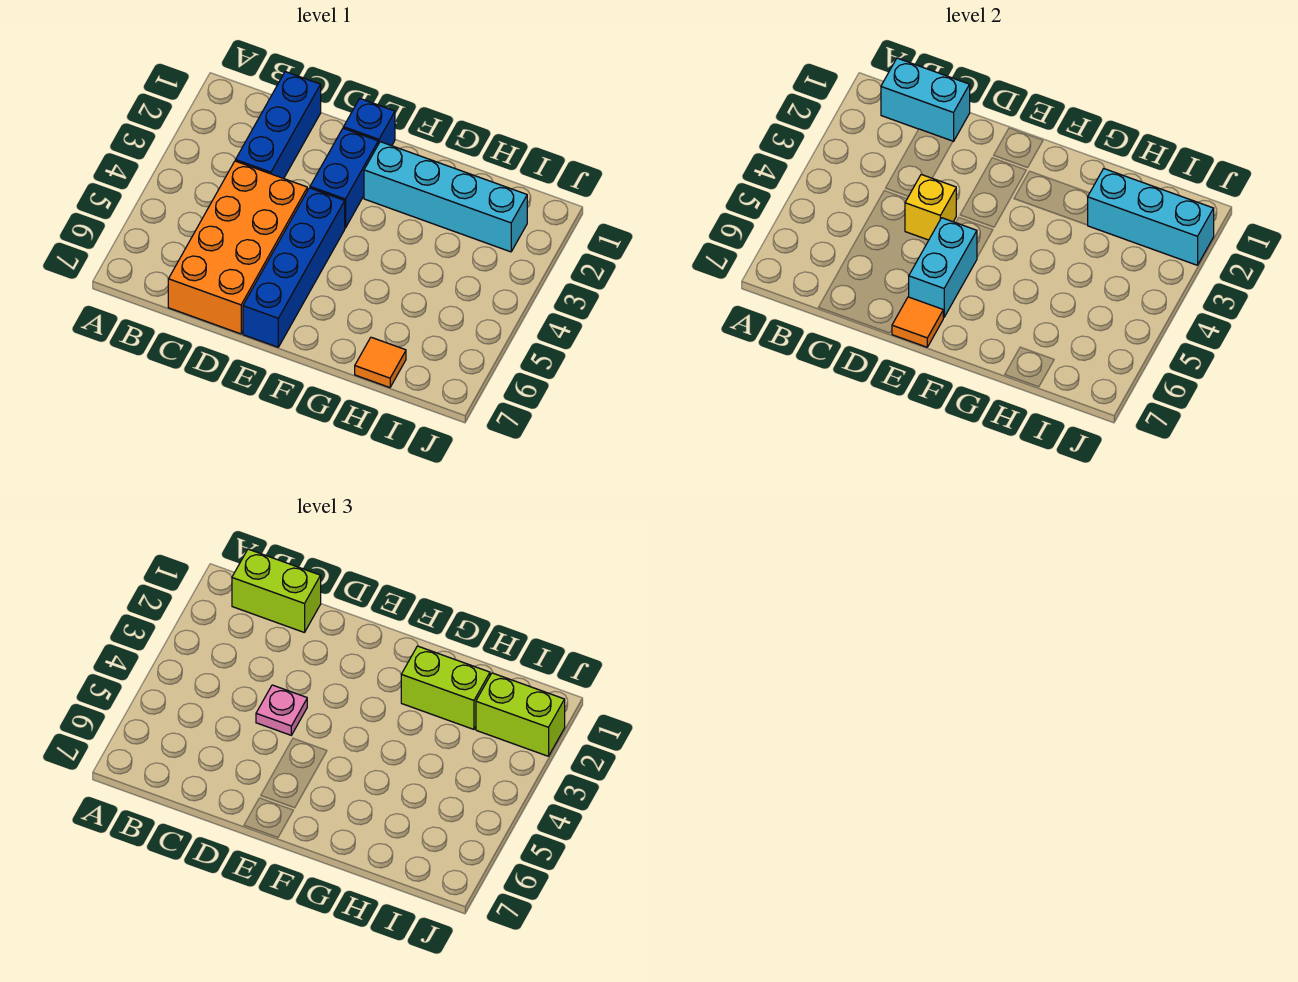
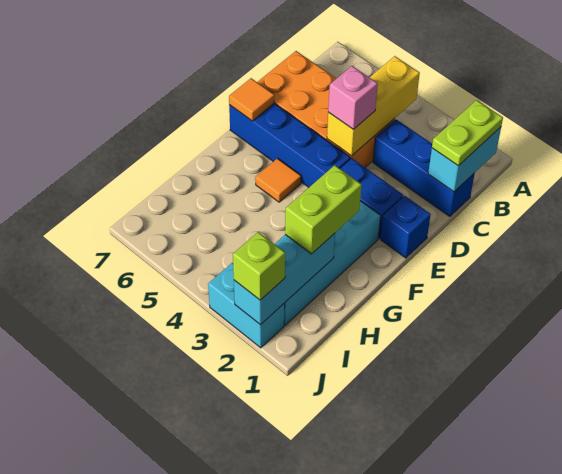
lime 1x2 brick [232,549,321,633] -> lime 1x2 plate [432,100,503,165]
yellow 1x1 brick [905,175,956,240] -> yellow 1x3 brick [327,56,420,156]
pink 1x1 plate [256,685,307,735] -> pink 1x1 brick [328,66,378,129]
cyan 1x2 brick [909,218,977,318] -> cyan 1x2 brick moved to [208,263,285,348]
orange 1x1 tile [355,337,406,388] -> orange 1x1 tile moved to [255,158,301,202]
lime 1x2 brick [476,673,565,756] -> lime 1x1 brick [233,232,285,300]

